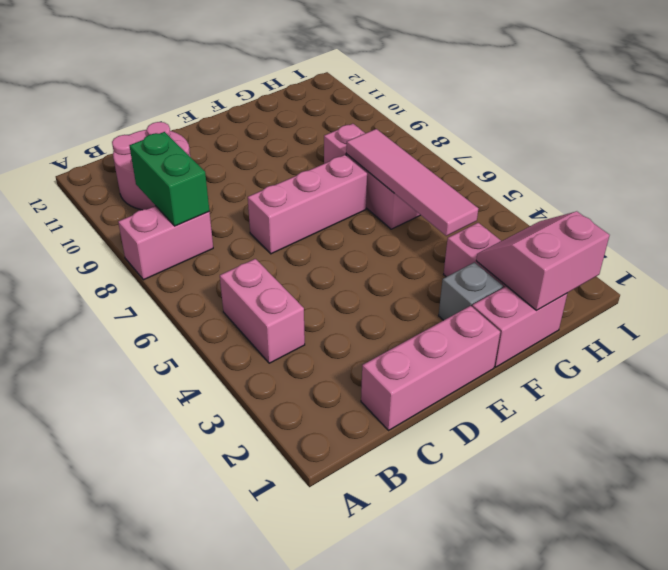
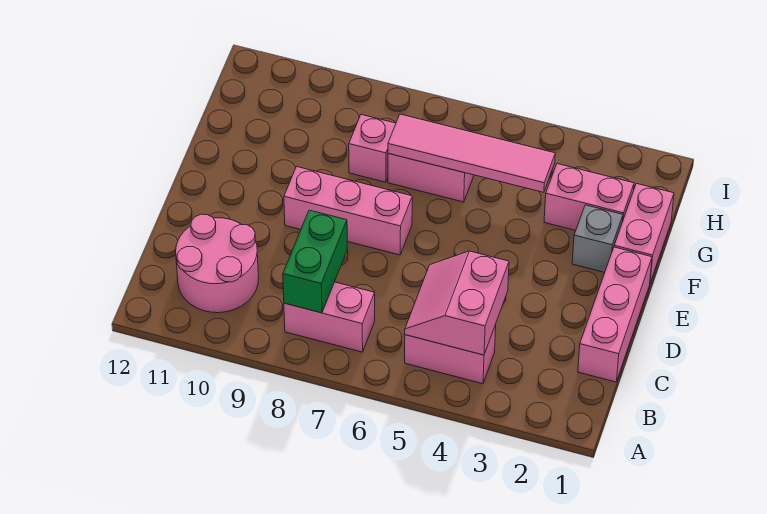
pink 1x2 brick [118,206,213,280] -> pink 1x2 brick turned to [284,282,375,352]
green 1x2 brick [129,132,209,226] -> green 1x2 brick turned to [283,210,347,313]
pink 1x3 brick [248,155,367,254] -> pink 1x3 brick turned to [284,167,412,255]
pink 2x2 slope [476,211,610,310] -> pink 2x2 slope moved to [405,251,509,355]

